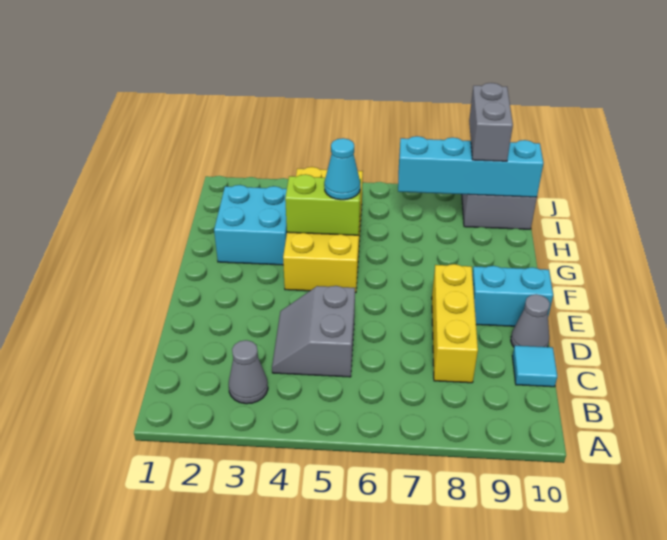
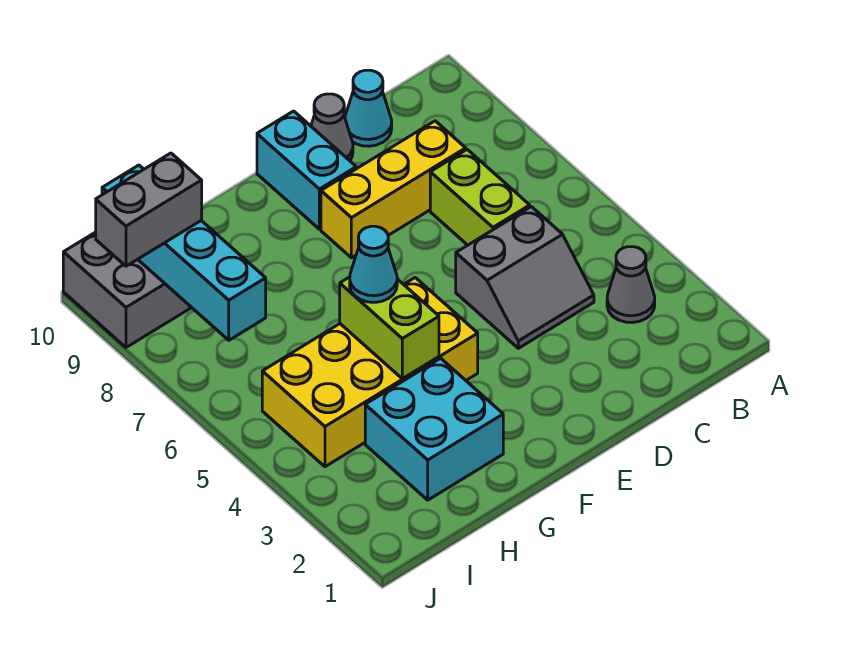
none -> lime 1x2 brick [430,150,530,245]
cyan 1x1 tile [512,346,557,387] -> cyan 1x1 cone [345,70,392,146]

